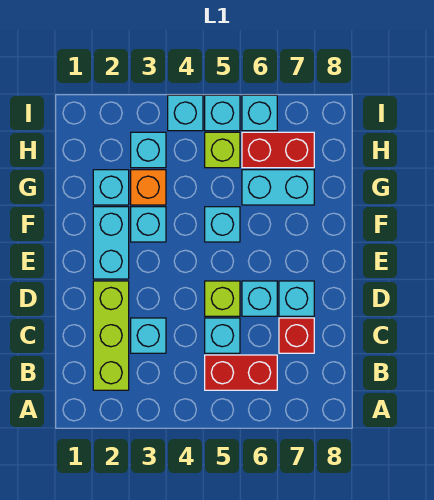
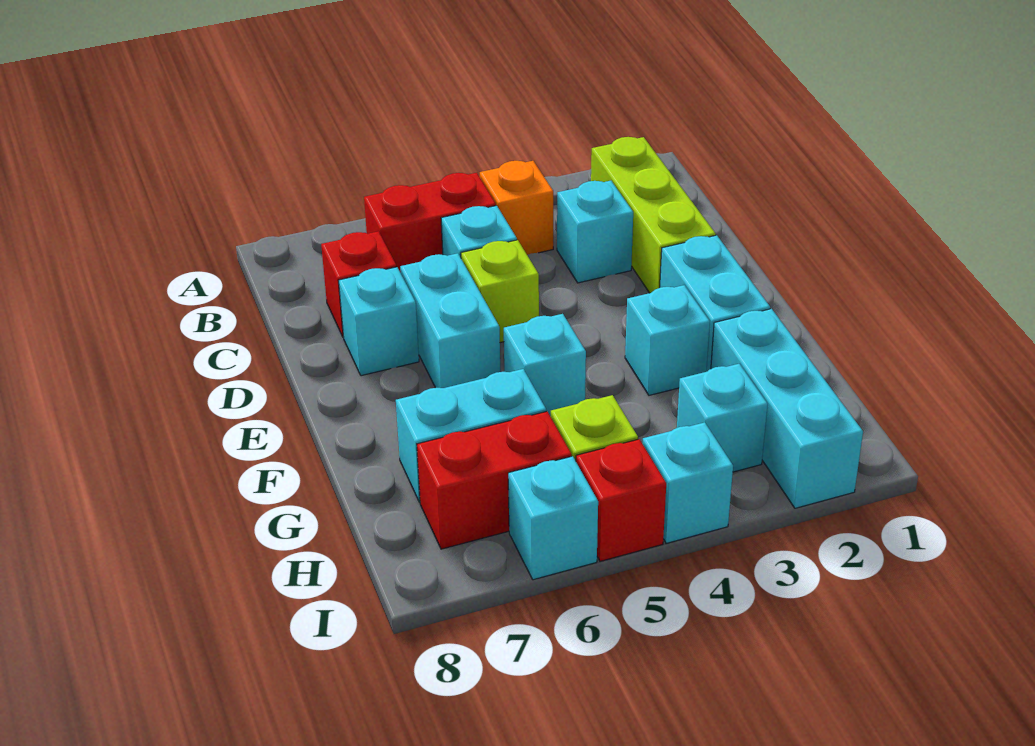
cyan 1x1 brick [242,281,277,316] -> cyan 1x2 brick [400,253,500,388]
cyan 1x1 brick [93,170,129,205] -> cyan 1x3 brick [711,309,863,508]
orange 1x1 brick [131,170,166,205] -> orange 1x1 brick moved to [480,161,553,255]
cyan 1x1 brick [205,95,240,131] -> red 1x1 brick [576,439,666,561]

